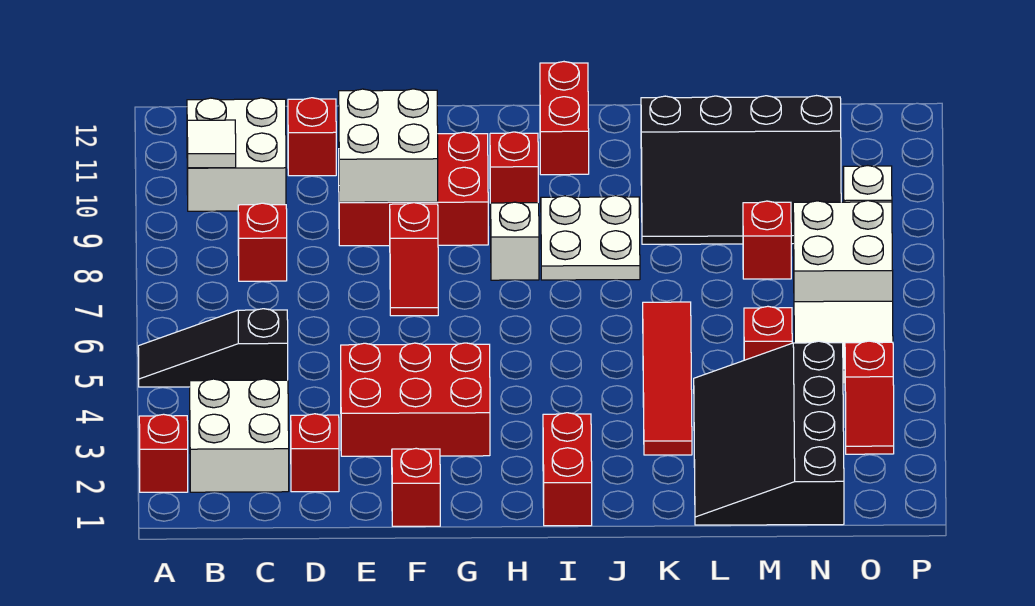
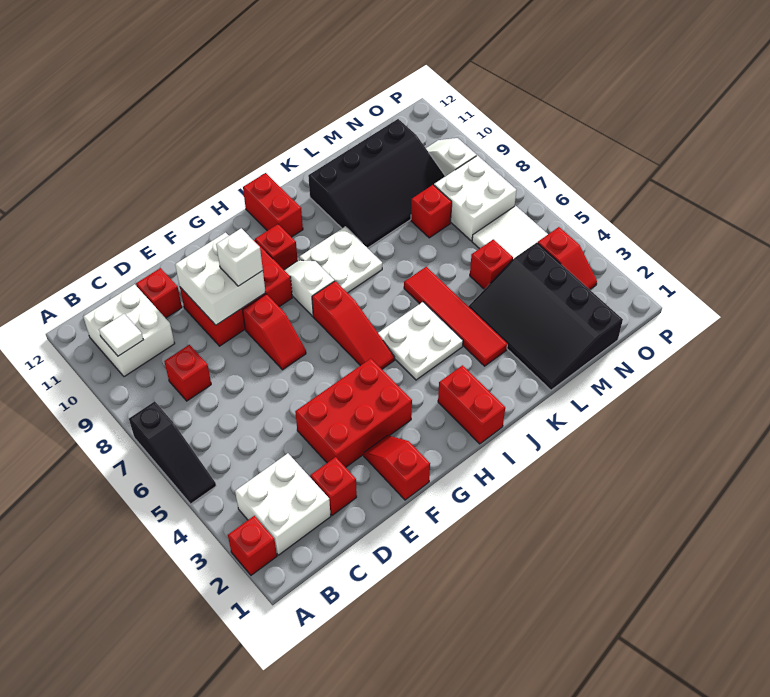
black 1x3 slope [138,309,288,387] -> black 1x3 slope turned to [129,401,216,504]
none -> white 1x1 brick [216,228,263,286]
none -> red 1x3 slope [312,281,395,369]
none -> white 2x2 plate [378,302,463,380]

